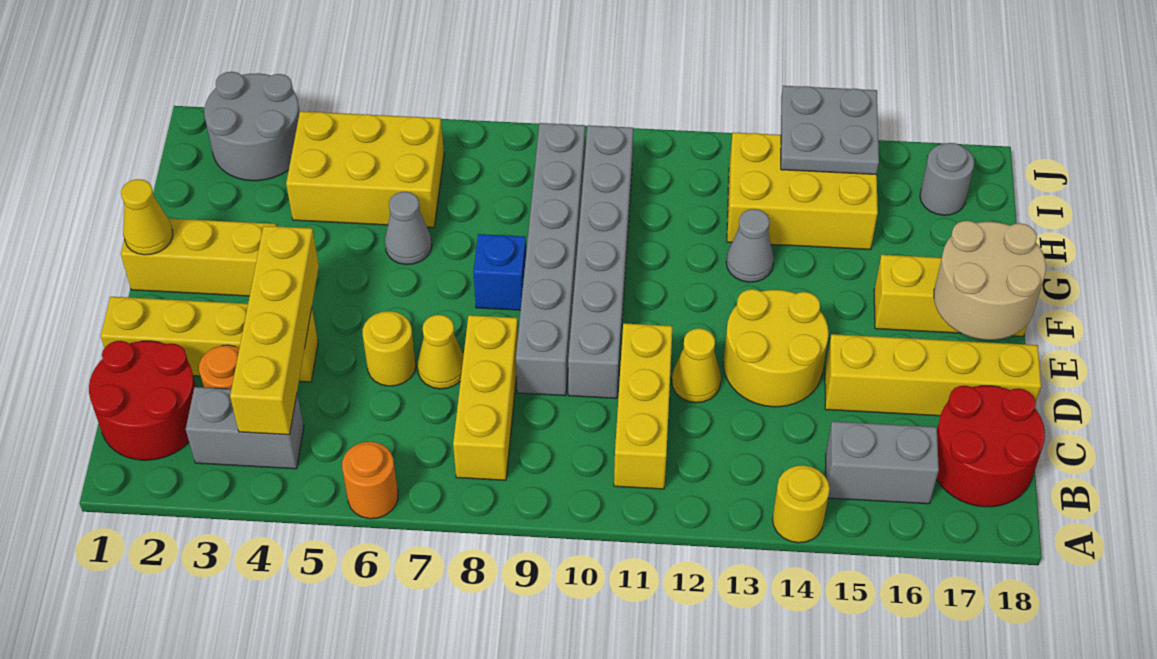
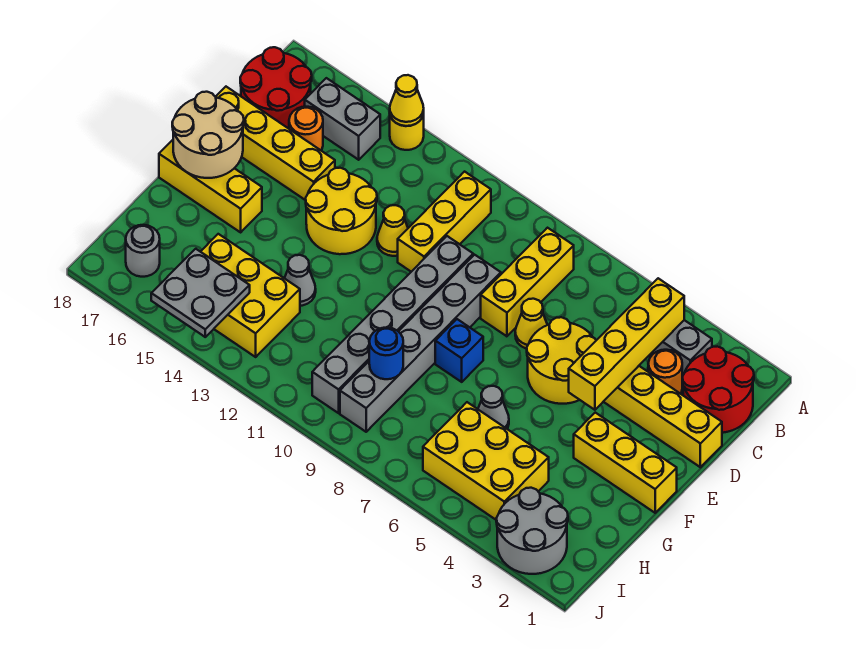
orange 1x1 round brick [342,442,398,519] -> orange 1x1 round brick moved to [289,107,323,150]
yellow 1x1 round brick [363,311,416,386] -> yellow 2x2 round brick [527,317,596,404]
yellow 1x1 cone [121,179,173,255] -> yellow 1x1 cone moved to [390,75,424,126]
none -> blue 1x1 round brick [369,327,403,379]

